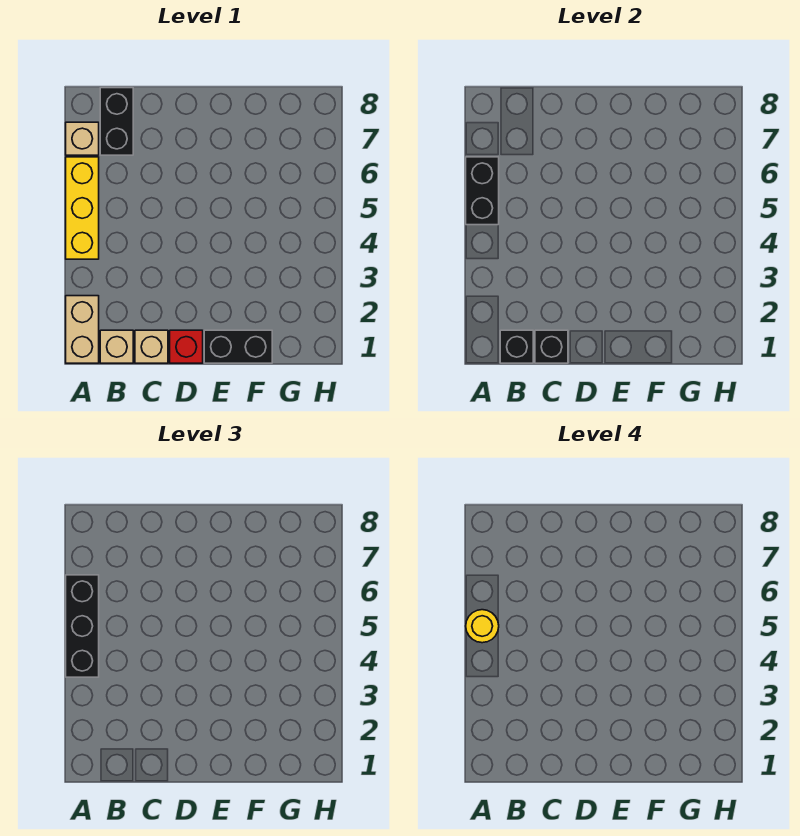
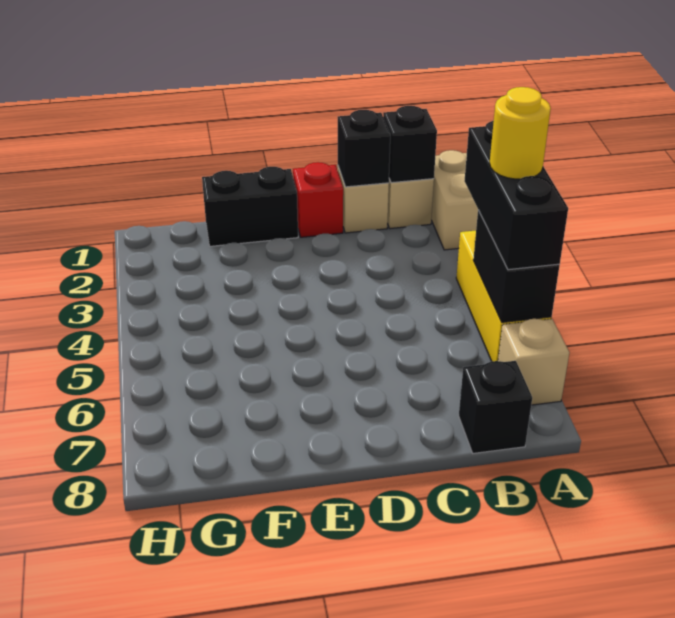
black 1x2 brick [100,88,133,155] -> black 1x1 brick [459,361,532,453]

